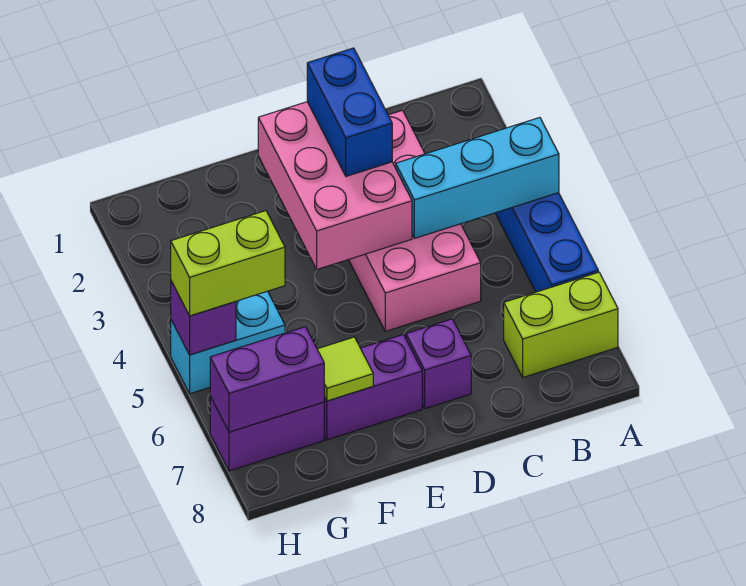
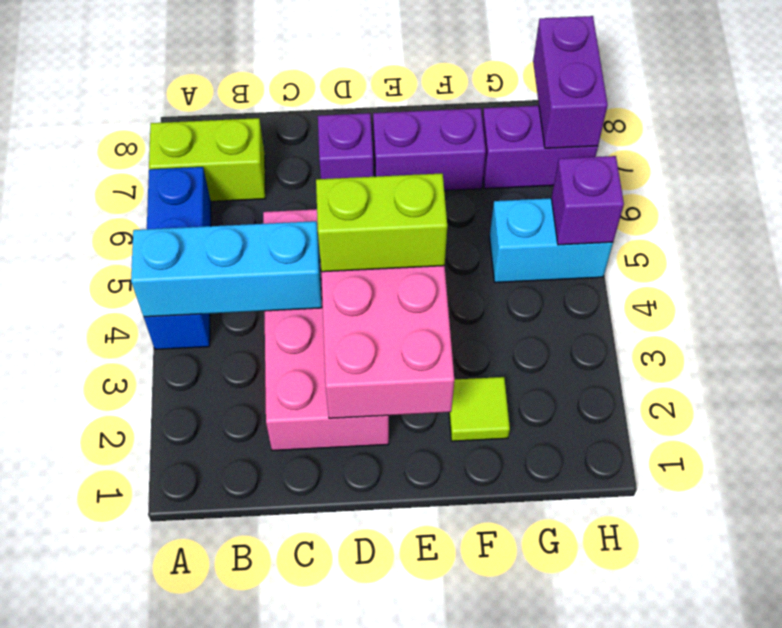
blue 1x2 brick [307,48,392,176] -> none
lime 1x1 tile [317,337,373,401] -> lime 1x1 tile moved to [449,377,510,441]
lime 1x2 brick [171,211,285,316] -> lime 1x2 brick moved to [316,173,447,272]
purple 1x2 brick [210,327,324,432] -> purple 1x2 brick turned to [533,16,608,148]

